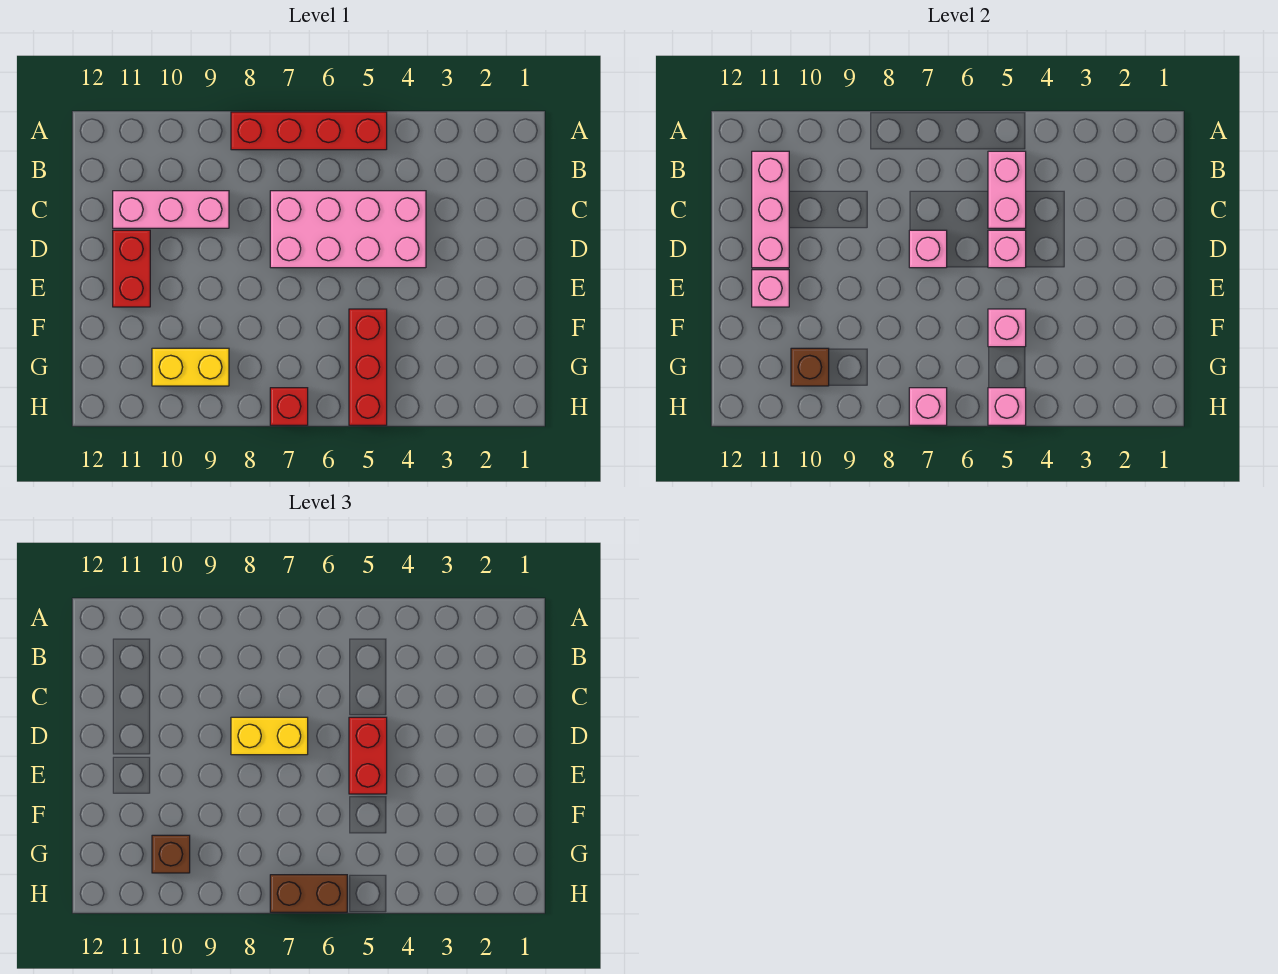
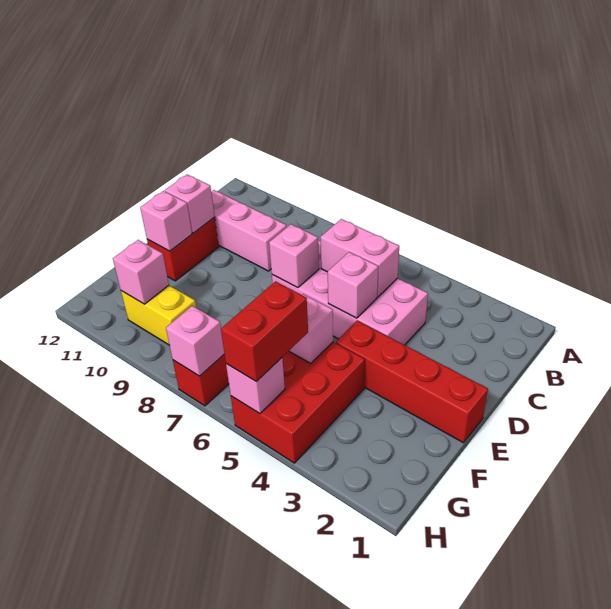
red 1x4 brick [231,112,387,150] -> red 1x4 brick moved to [336,321,488,443]
pink 1x2 brick [988,151,1026,228] -> pink 1x2 brick turned to [320,219,399,297]
pink 1x3 brick [752,151,789,268] -> pink 1x1 brick [165,175,215,233]
red 1x2 brick [349,717,387,794] -> red 1x2 brick moved to [221,281,308,382]
yellow 1x2 brick [231,717,308,755] -> none
red 1x3 brick [349,309,387,425] -> red 2x3 brick [231,342,365,463]
brown 1x1 brick [791,348,829,386] -> pink 1x1 brick [113,240,169,304]
brown 1x1 brick [152,835,190,873] -> none
brown 1x2 brick [270,875,347,912] -> none

